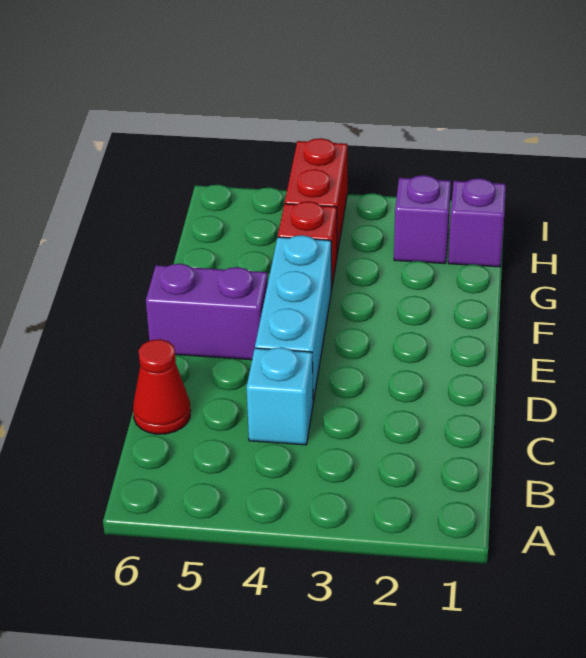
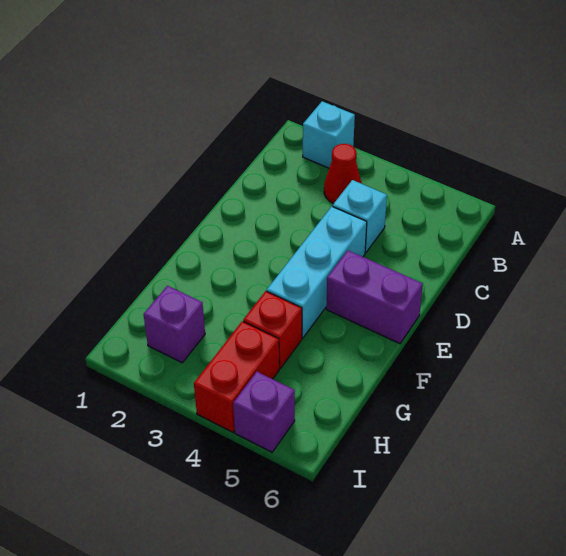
none -> cyan 1x1 brick [303,101,355,168]
red 1x1 cone [133,339,191,434] -> red 1x1 cone moved to [324,144,362,204]
purple 1x1 brick [448,178,506,267] -> purple 1x1 brick moved to [233,372,295,452]

